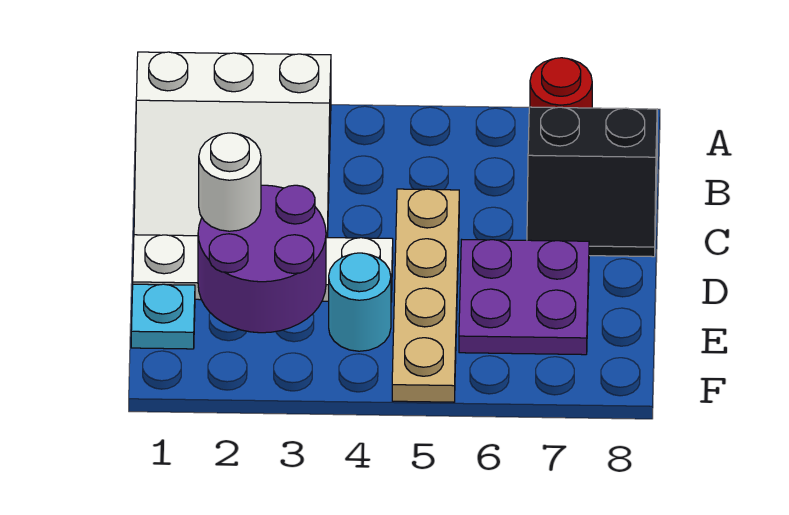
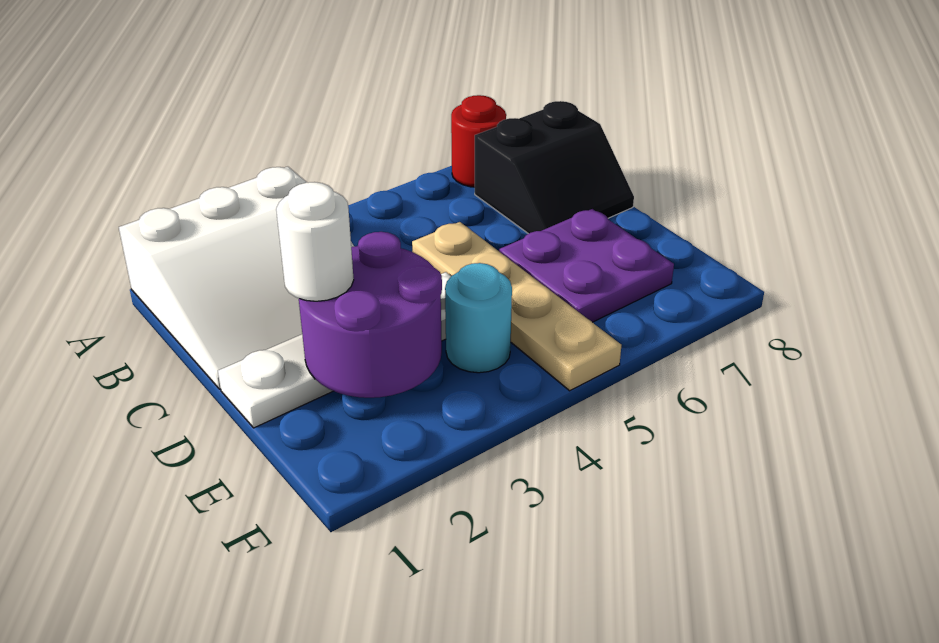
cyan 1x1 plate [131,284,195,349] -> none

